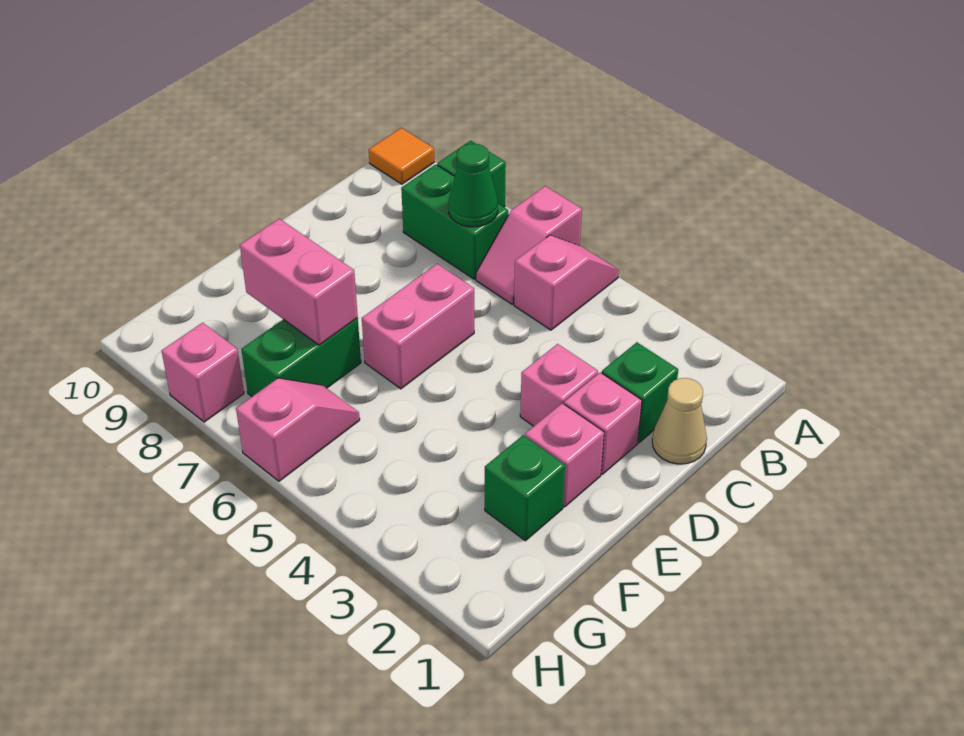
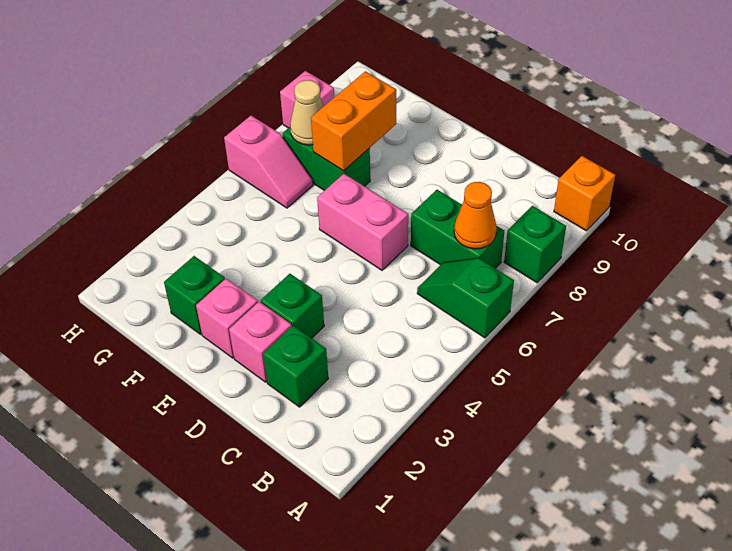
pink 1x2 slope [514,235,619,330] -> none
pink 1x2 slope [476,186,582,304] -> green 1x2 slope [417,258,514,338]
orange 1x1 tile [369,128,434,184] -> orange 1x1 brick [554,156,615,231]
green 1x2 brick [401,164,508,279] -> green 1x2 brick turned to [411,190,504,268]
green 1x1 cone [449,144,498,227] -> orange 1x1 cone [454,182,497,249]
tan 1x1 cone [652,378,707,464] -> tan 1x1 cone moved to [290,80,324,145]
pink 1x1 brick [520,344,598,426] -> green 1x1 brick [261,274,324,338]
pink 1x2 brick [240,219,358,345] -> orange 1x2 brick [311,71,396,171]

